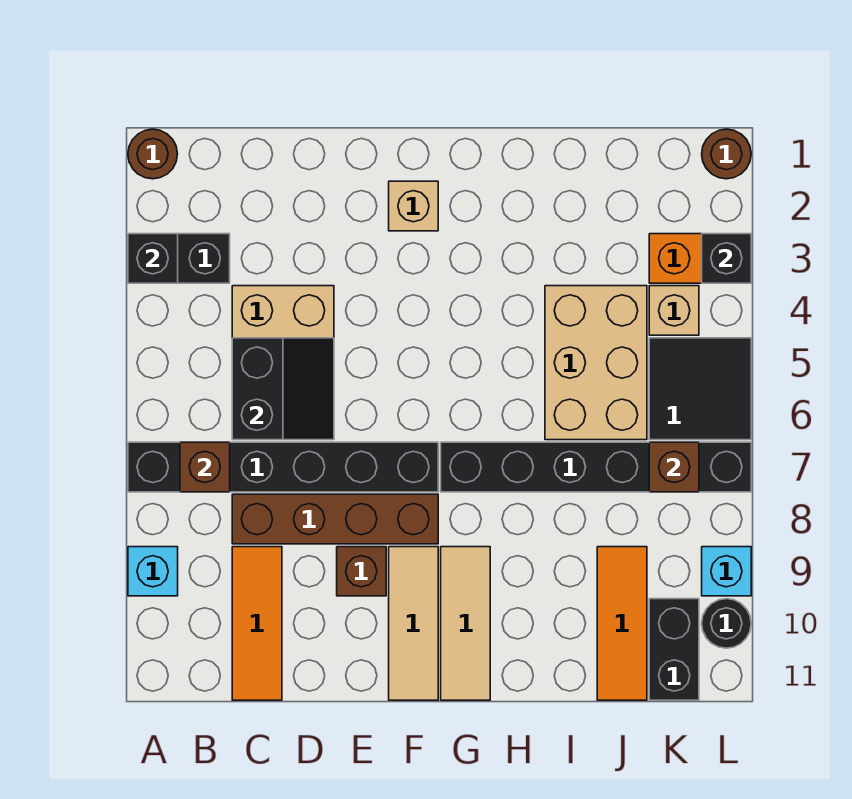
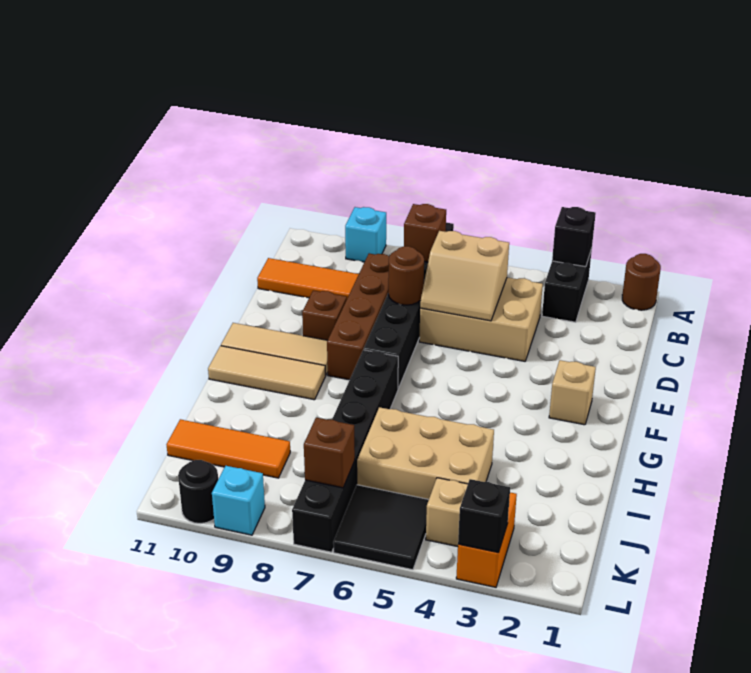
black 2x2 slope [232,338,334,440] -> tan 2x2 slope [420,231,509,321]
black 1x2 brick [649,599,699,700] -> none
brown 1x1 round brick [702,129,751,179] -> brown 1x1 round brick moved to [388,246,424,305]

